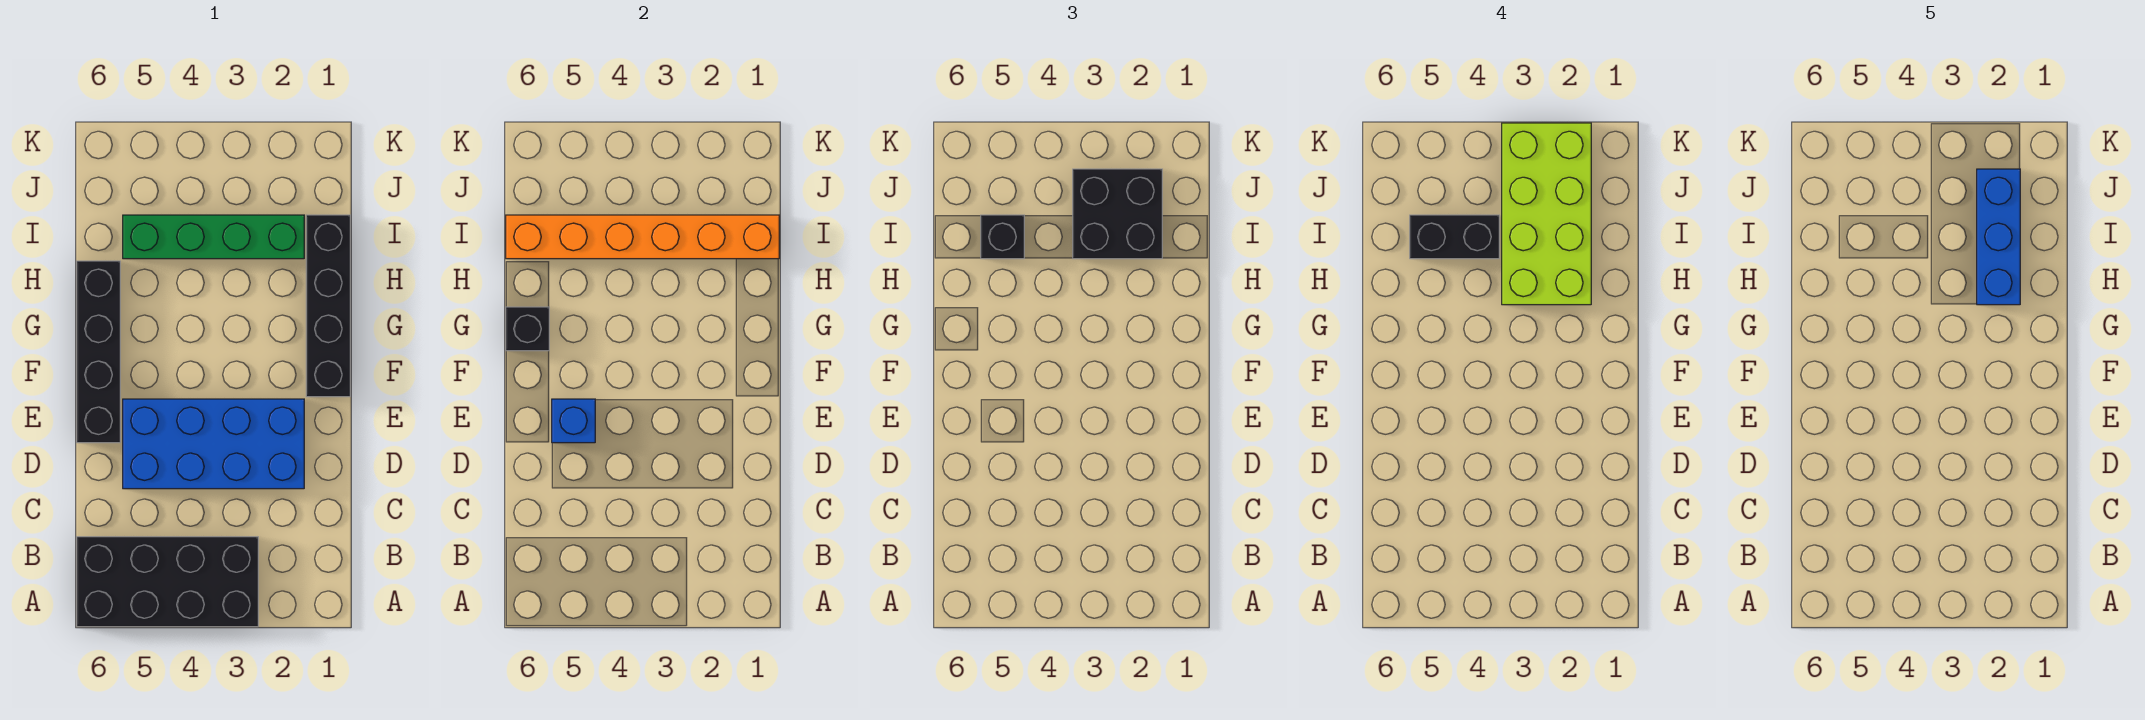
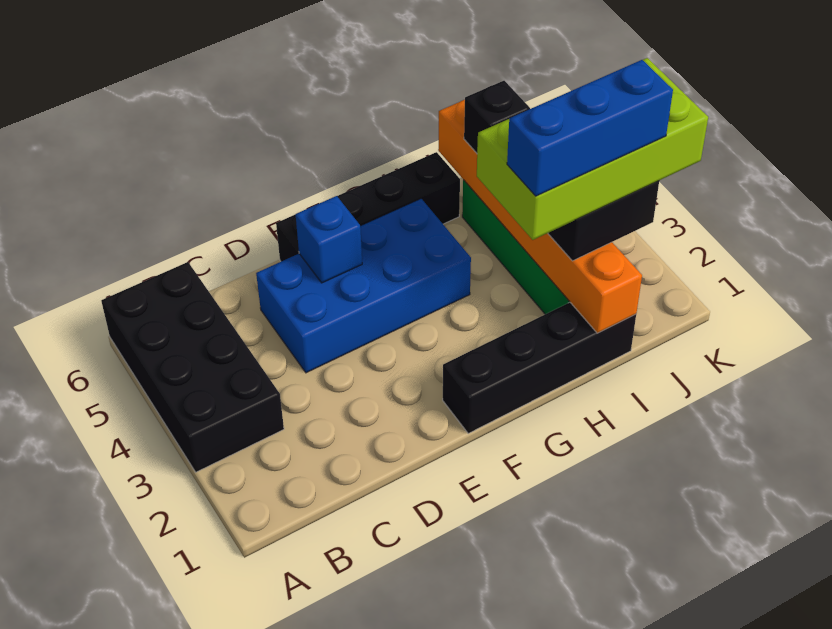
blue 2x4 brick [123,399,304,489] -> blue 2x4 brick turned to [256,199,471,373]
black 1x1 brick [506,307,549,351] -> none
black 1x2 brick [1410,215,1499,259] -> none

